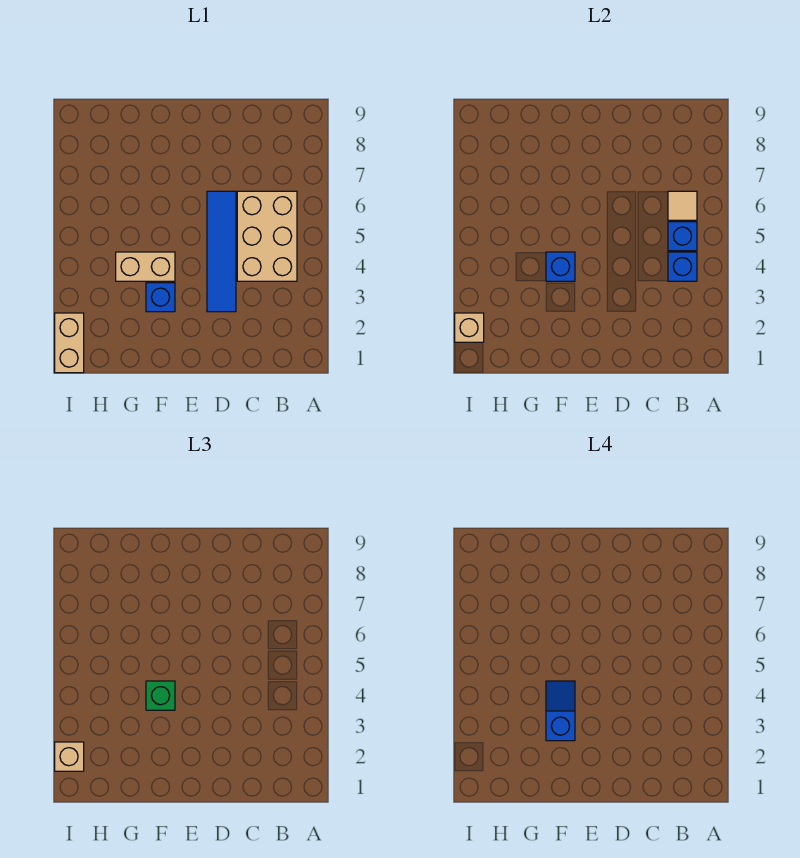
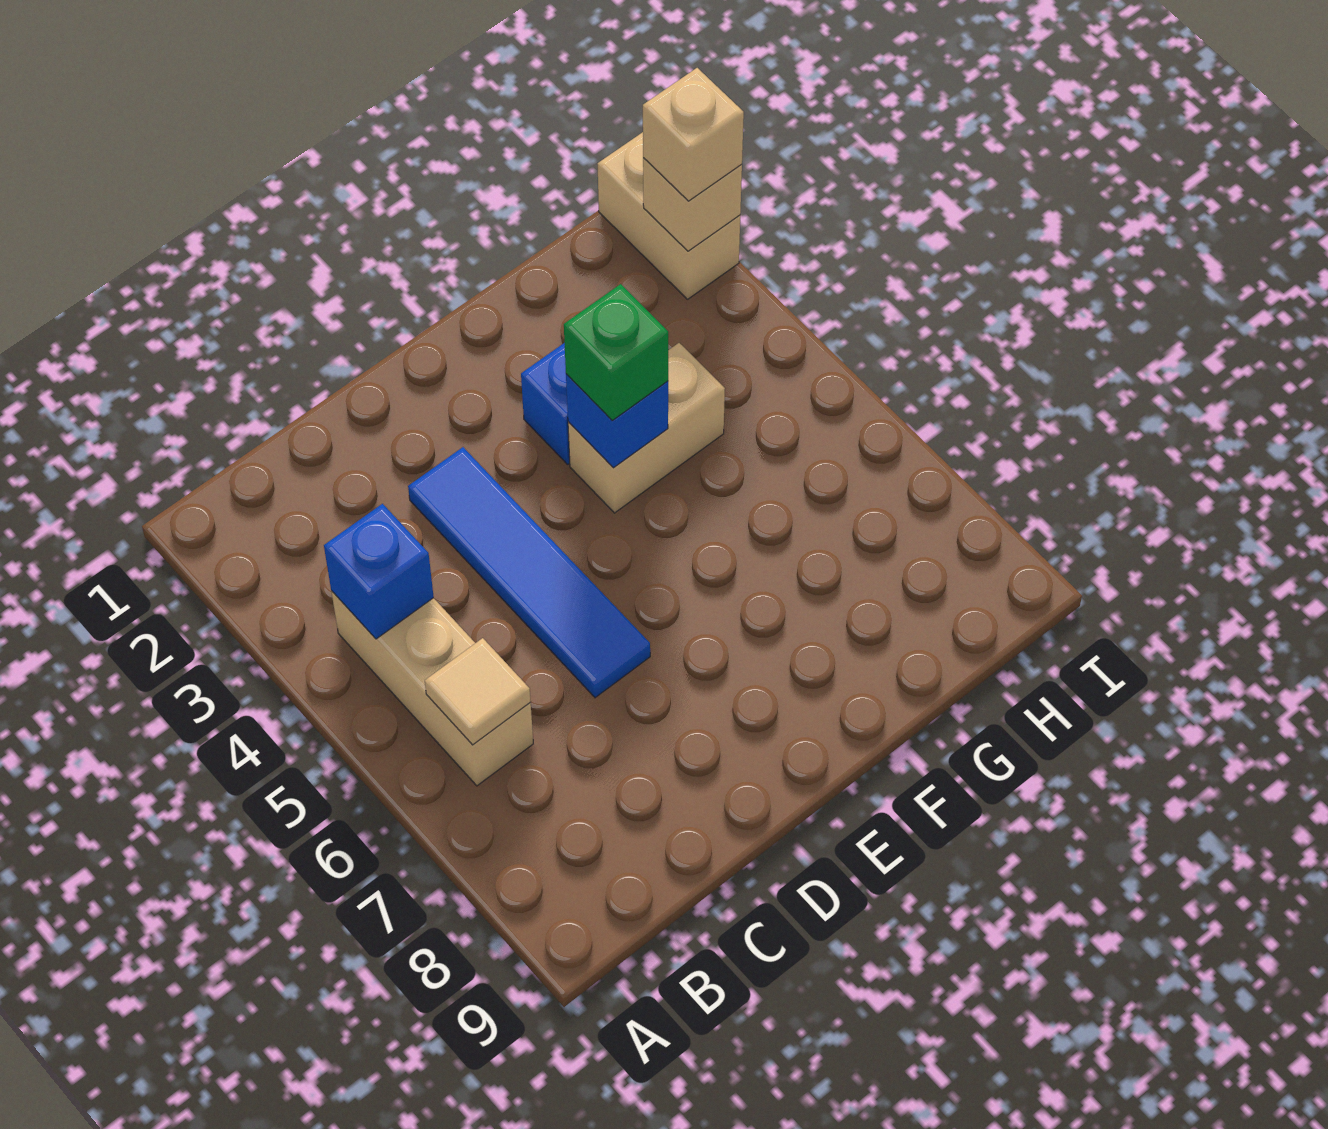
tan 2x3 brick [237,191,297,281] -> tan 1x3 brick [331,591,533,786]
blue 1x1 brick [668,222,697,251] -> none
blue 1x2 slope [546,681,575,741] -> none

